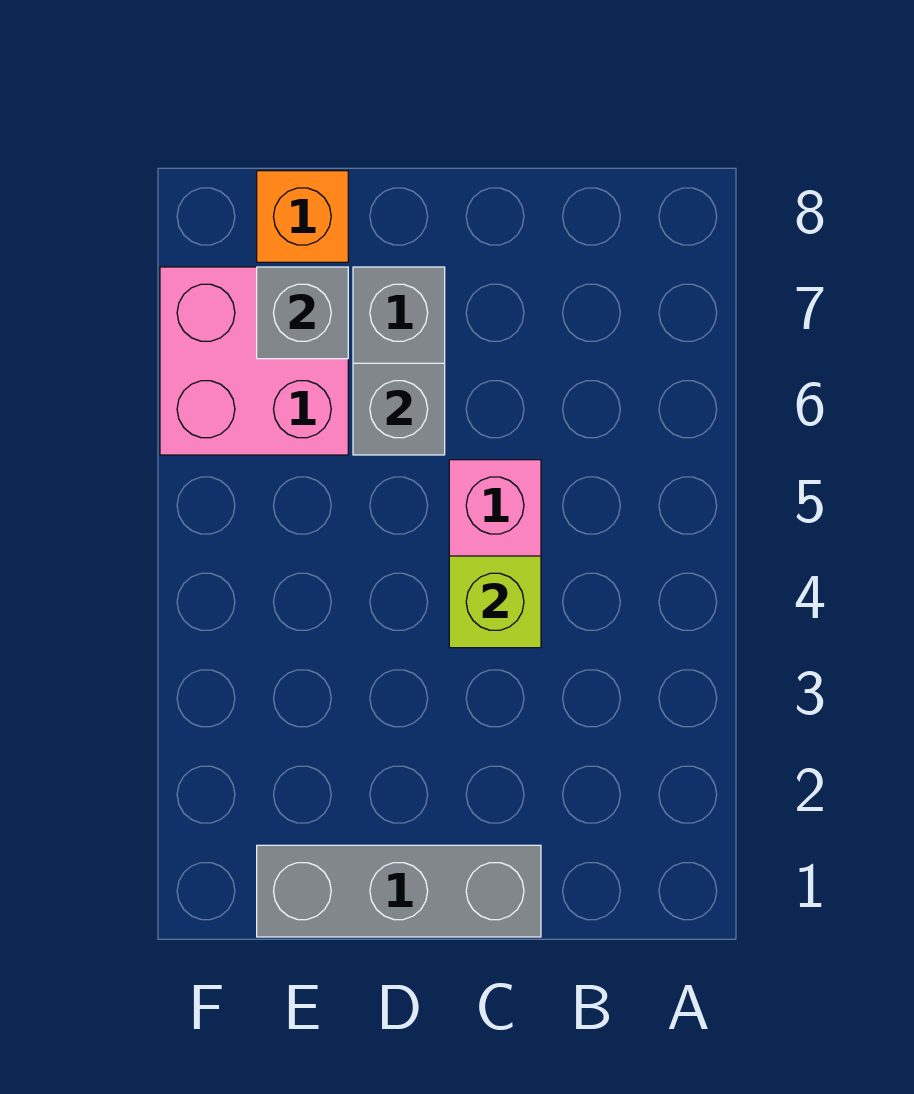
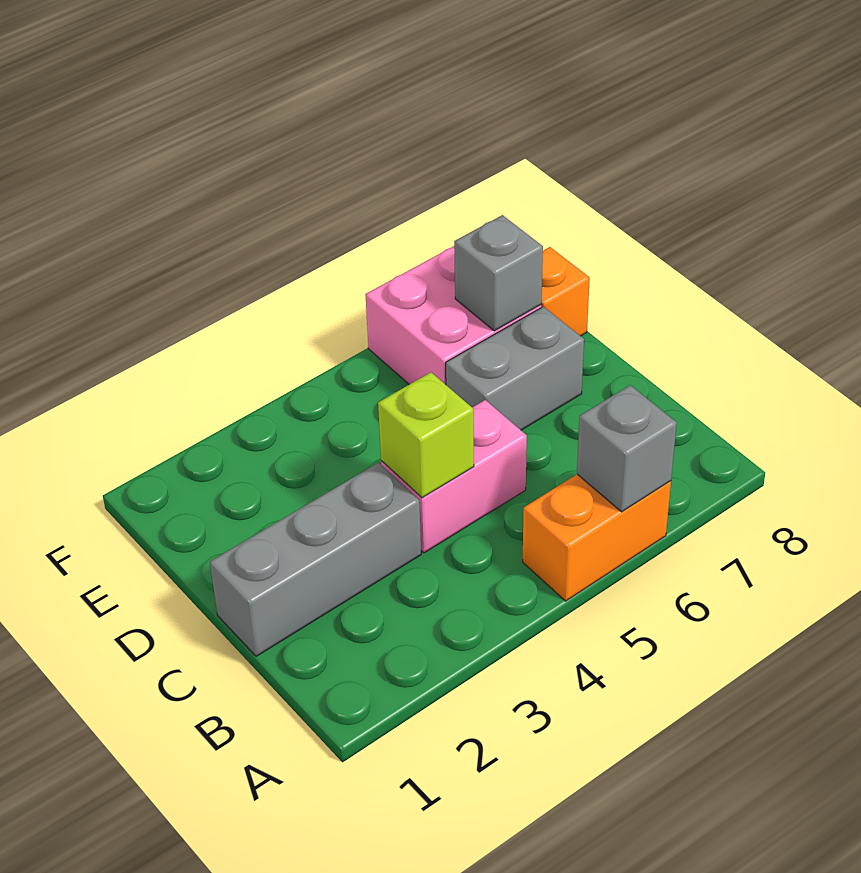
none -> orange 1x2 brick [523,474,671,601]
grey 1x3 brick [257,845,541,937] -> grey 1x3 brick turned to [210,463,421,656]
grey 1x1 brick [353,363,445,455] -> grey 1x1 brick moved to [577,385,677,512]

